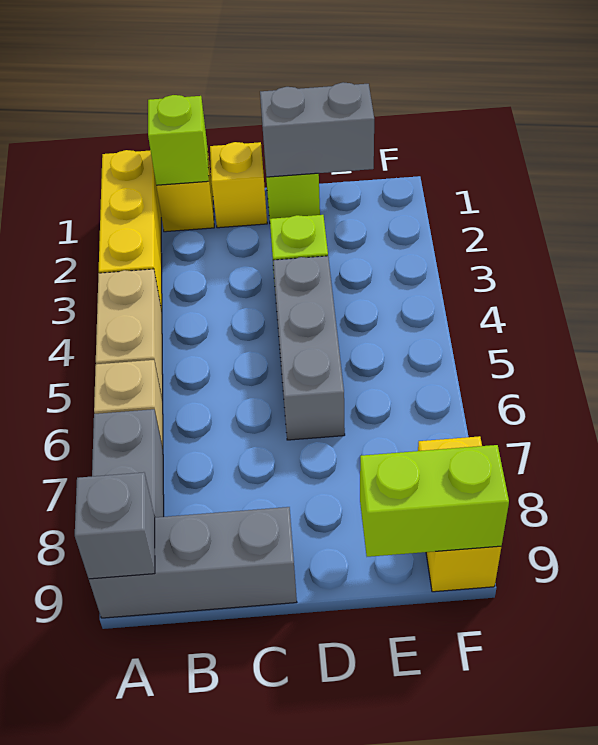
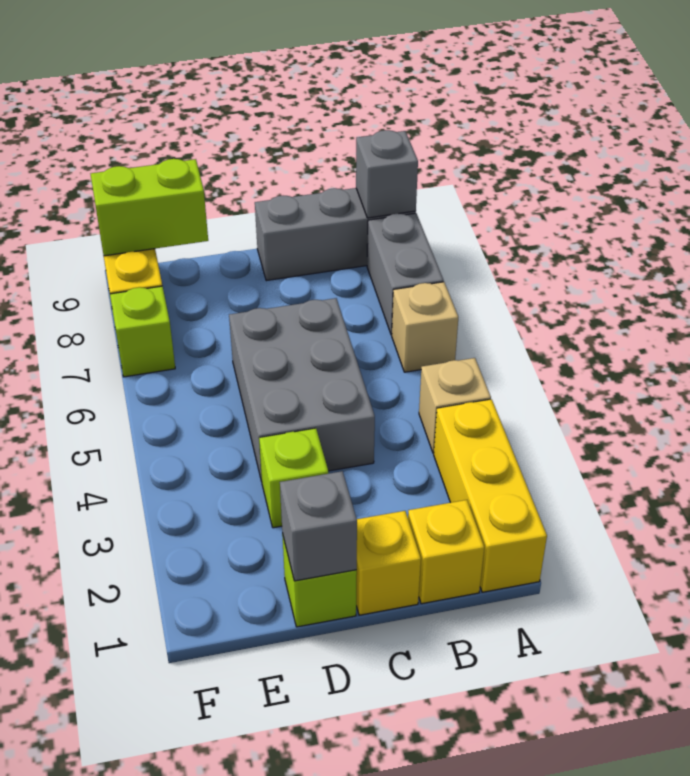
tan 1x2 brick [96,269,163,401] -> tan 1x1 brick [419,358,491,453]
lime 1x1 brick [148,95,209,185] -> lime 1x1 brick moved to [110,286,175,377]
grey 1x2 brick [260,82,374,177] -> grey 1x1 brick [280,471,357,581]
grey 1x3 brick [273,256,345,440] -> grey 2x3 brick [229,298,375,481]

